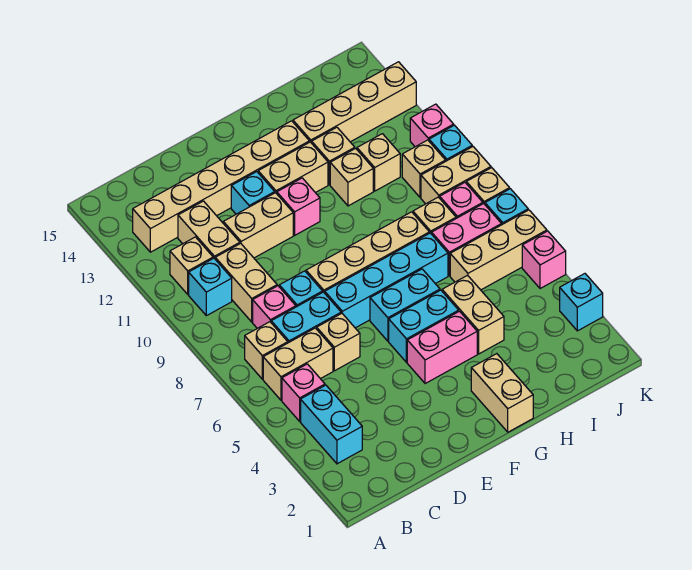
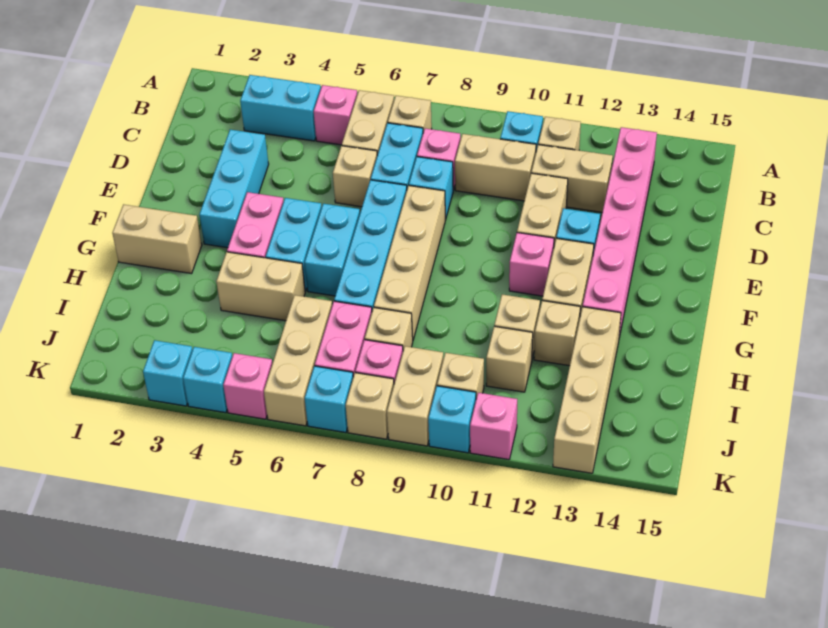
tan 1x6 brick [133,121,309,252] -> pink 1x6 brick [583,127,657,337]
none -> cyan 1x3 brick [199,130,269,248]
none -> cyan 1x1 brick [183,347,232,413]

